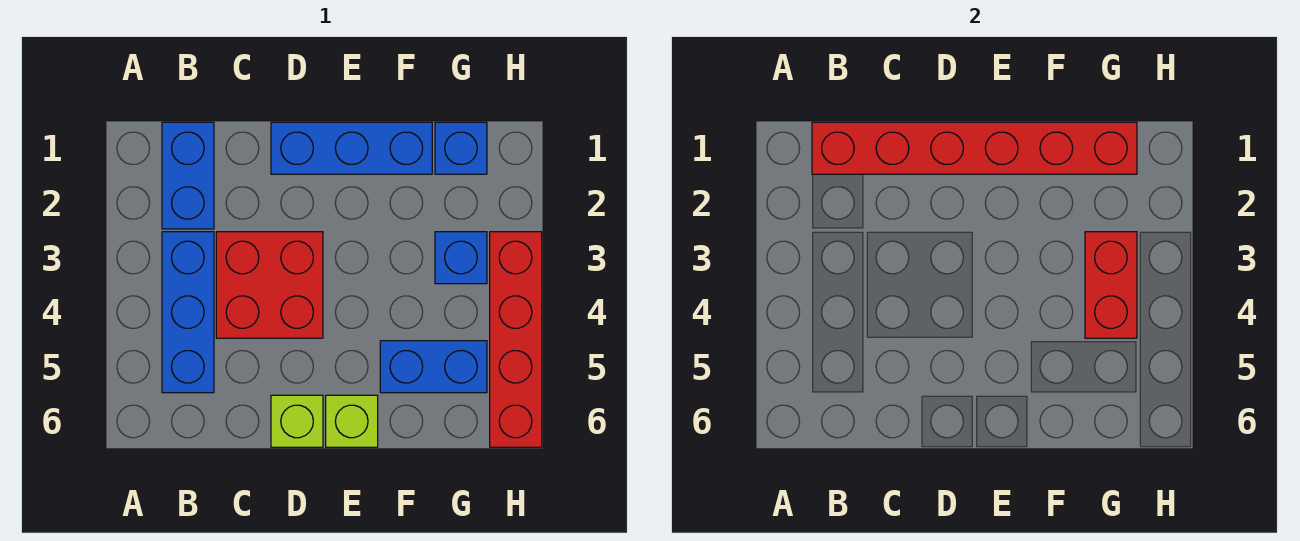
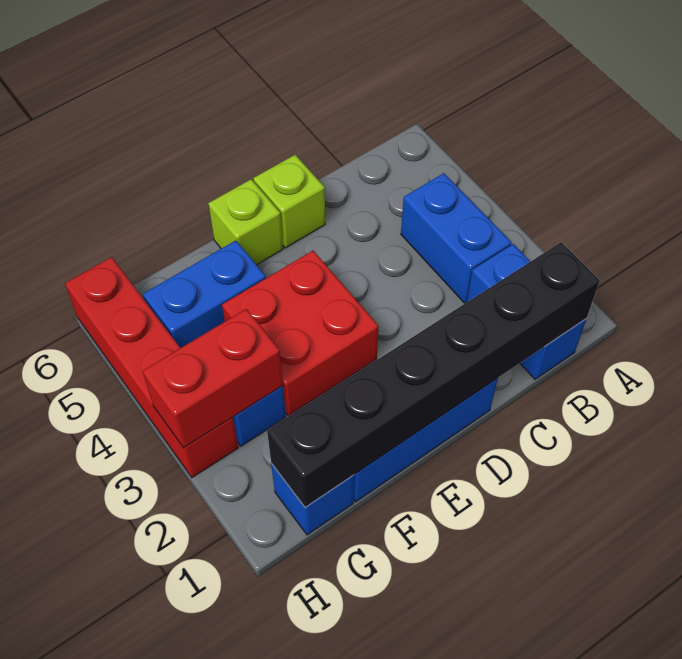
red 1x6 brick [812,122,1137,174] -> black 1x6 brick [267,242,600,507]
blue 1x3 brick [162,232,214,393] -> blue 1x2 brick [401,173,511,303]
red 2x2 brick [216,232,323,338] -> red 2x2 brick moved to [222,251,379,416]
red 1x2 brick [1085,232,1137,338] -> red 1x2 brick turned to [143,309,283,448]

